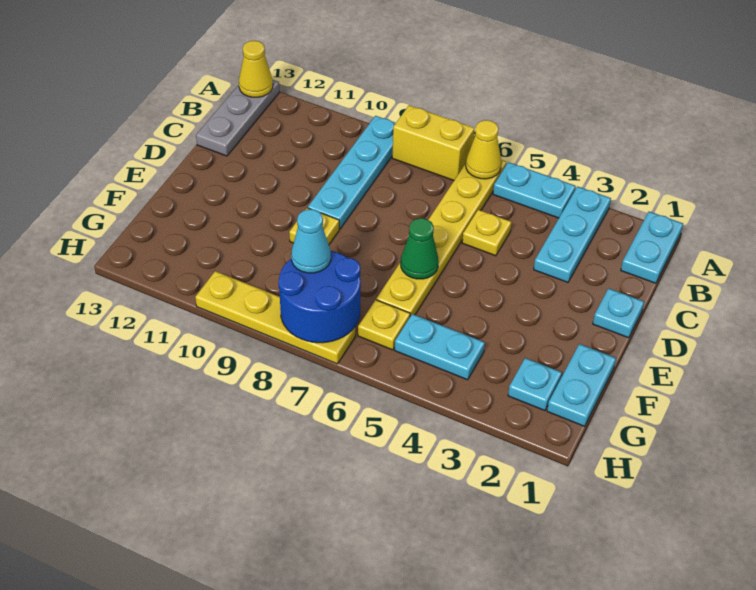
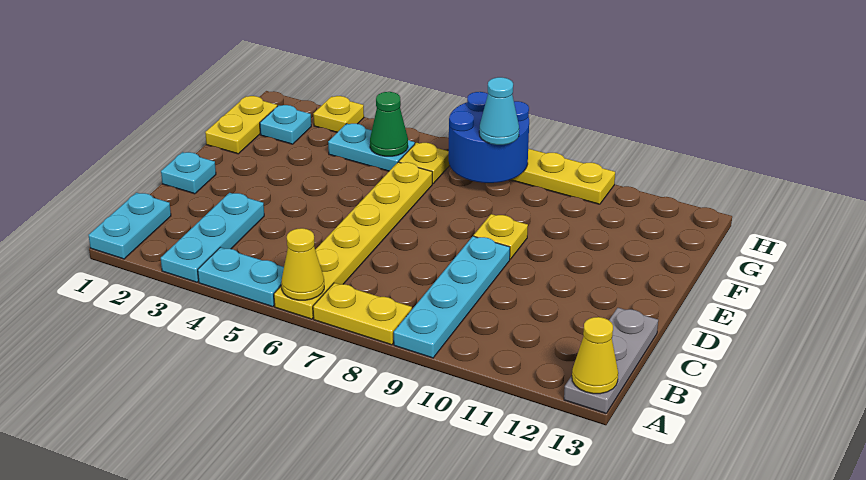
yellow 1x2 brick [392,105,475,180] -> yellow 1x2 plate [313,283,412,345]
yellow 1x1 plate [462,210,512,256] -> yellow 1x1 plate moved to [313,96,364,132]
green 1x1 cone [401,218,438,279] -> green 1x1 cone moved to [370,92,408,156]
cyan 1x2 plate [547,344,616,426] -> yellow 1x2 plate [205,96,277,154]

